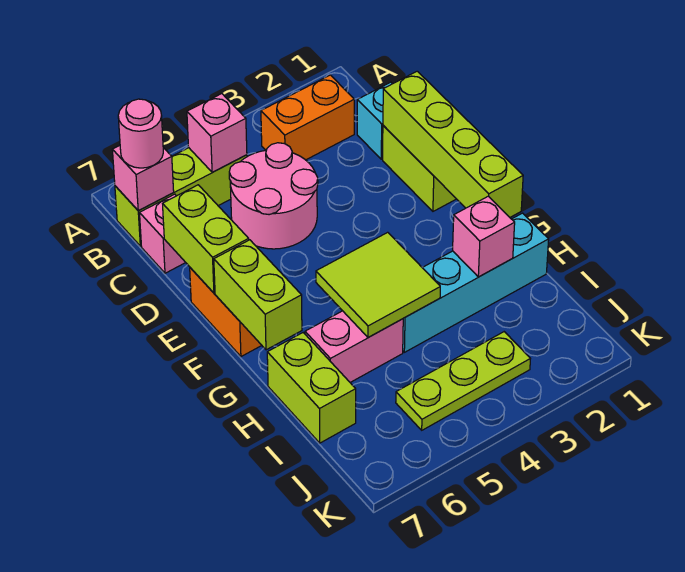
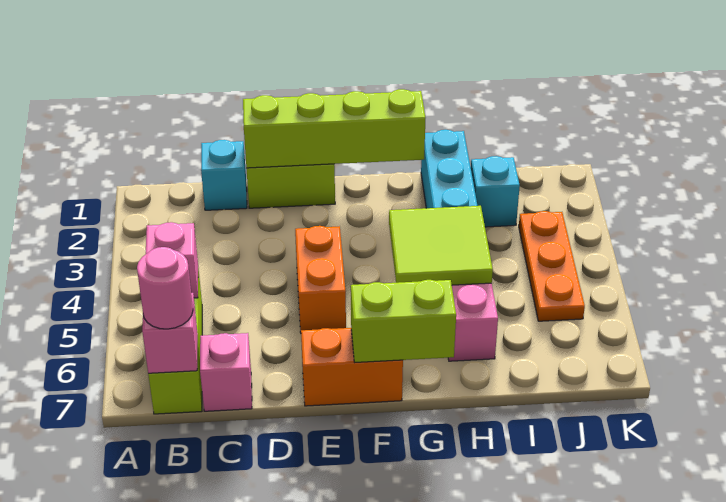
orange 1x2 brick [261,75,354,160] -> orange 1x2 brick moved to [295,226,346,333]
pink 2x2 round brick [229,143,318,249] -> none
lime 1x2 brick [163,185,249,293] -> none
pink 1x1 brick [453,196,515,277] -> none
lime 1x2 brick [267,333,356,443] -> none
none -> cyan 1x1 brick [471,156,520,227]
lime 1x3 plate [396,332,530,430] -> orange 1x3 plate [519,211,585,321]

